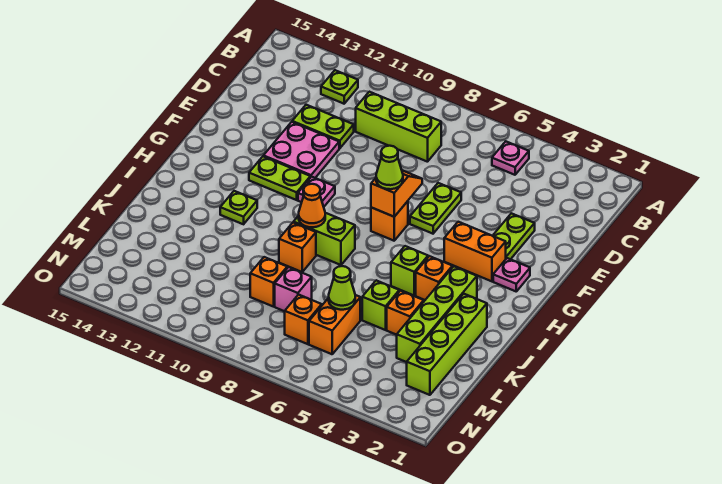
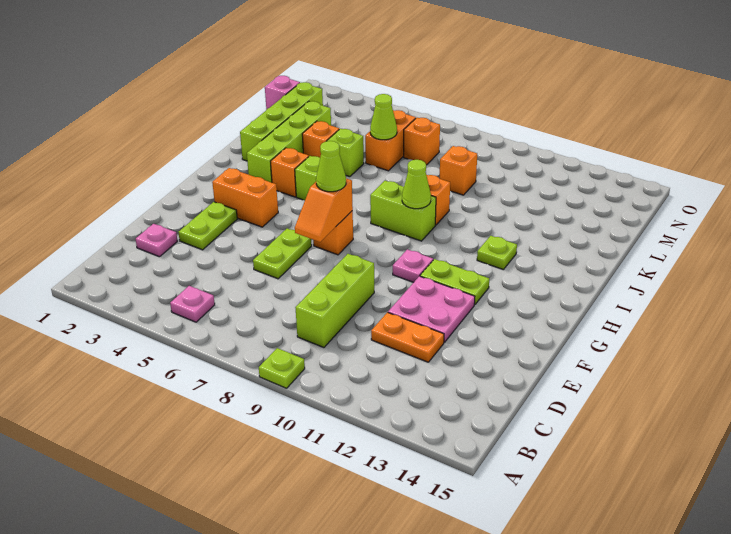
lime 1x1 plate [321,70,358,104] -> lime 1x1 plate moved to [259,348,305,388]
lime 1x3 brick [356,92,441,162] -> lime 1x3 brick turned to [295,254,374,348]
lime 1x2 plate [292,105,354,148] -> orange 1x2 plate [371,312,444,362]
pink 1x1 plate [493,258,530,291] -> pink 1x1 plate moved to [136,224,178,257]
orange 1x1 cone [299,184,325,227] -> lime 1x1 cone [402,160,431,209]
pink 1x1 brick [275,267,312,311] -> pink 1x1 brick moved to [265,76,300,110]

